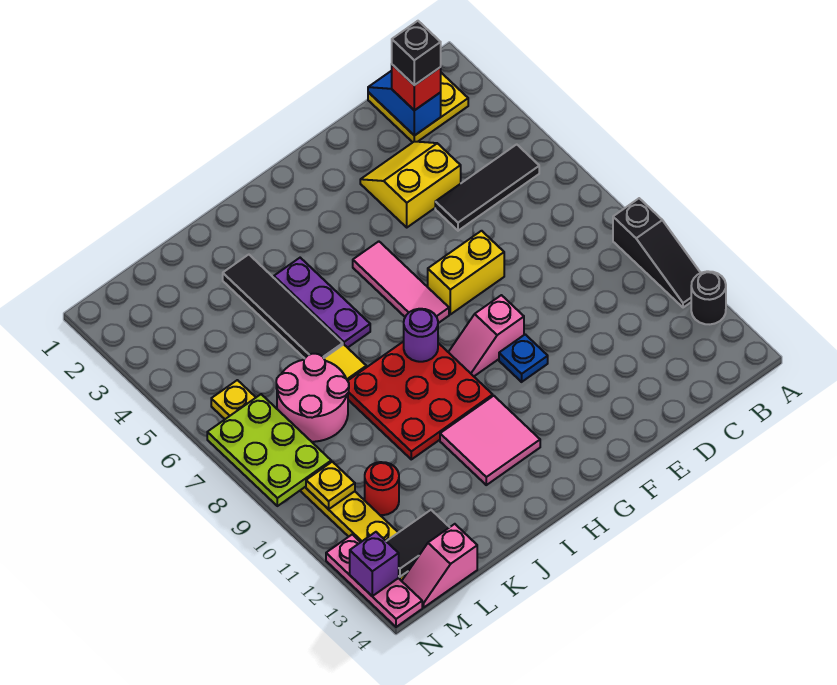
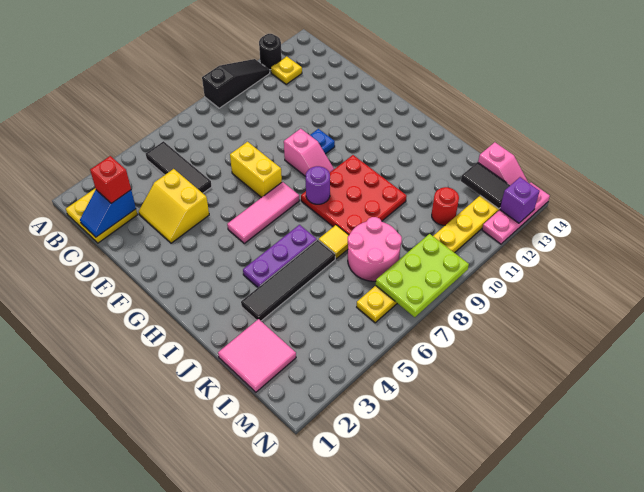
black 1x1 brick [392,21,441,85] -> none
pink 2x2 tile [440,396,540,485] -> pink 2x2 tile moved to [218,319,296,392]
yellow 1x1 plate [306,462,355,509] -> yellow 1x1 plate moved to [271,56,302,84]

